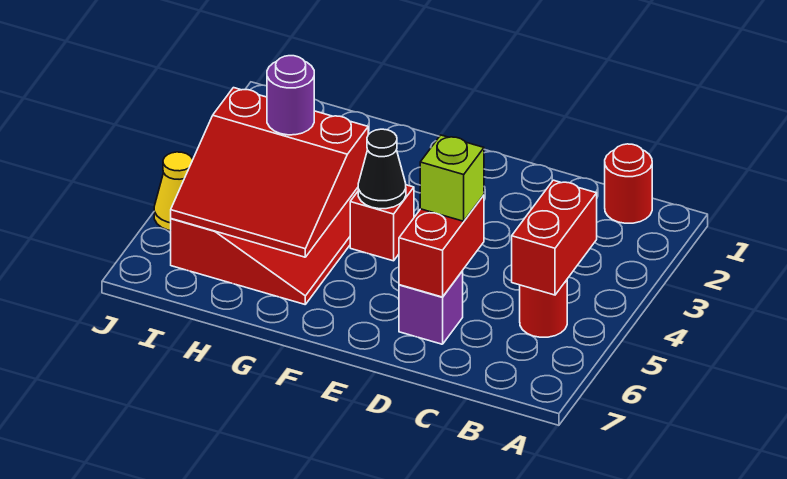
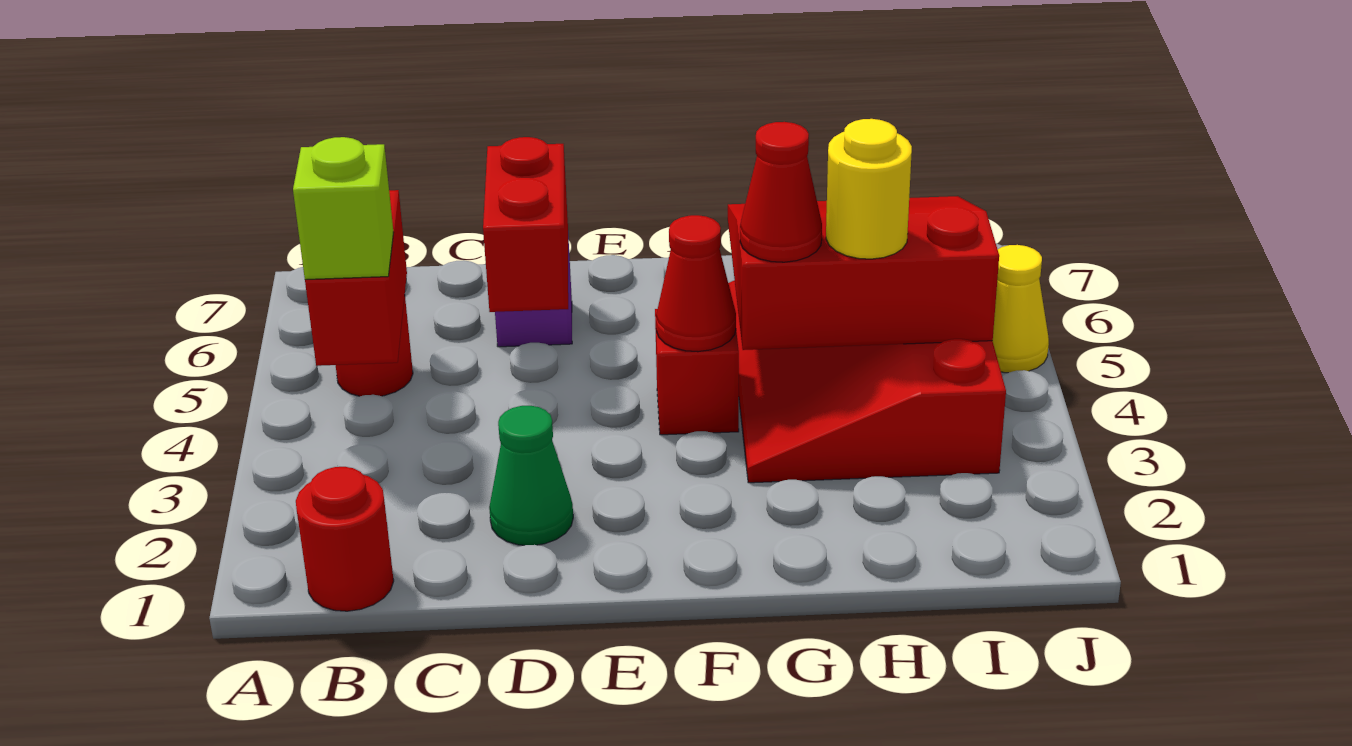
none -> green 1x1 cone [489,406,573,545]
lime 1x1 brick [420,135,484,221] -> lime 1x1 brick moved to [293,137,394,280]
black 1x1 cone [358,129,406,209] -> red 1x1 cone [656,215,736,352]
none -> red 1x1 cone [740,122,822,262]
purple 1x1 round brick [267,56,314,135] -> yellow 1x1 round brick [826,119,912,259]

